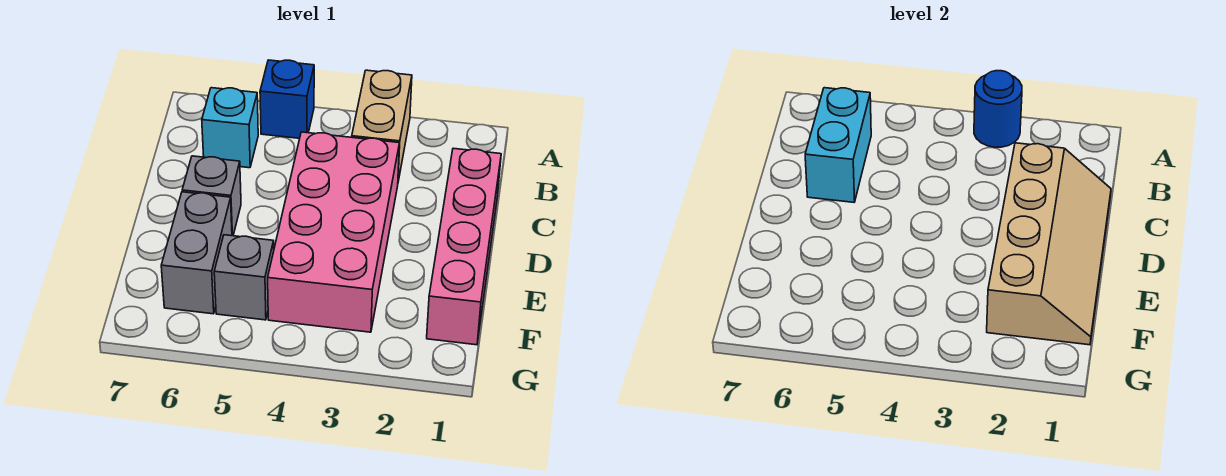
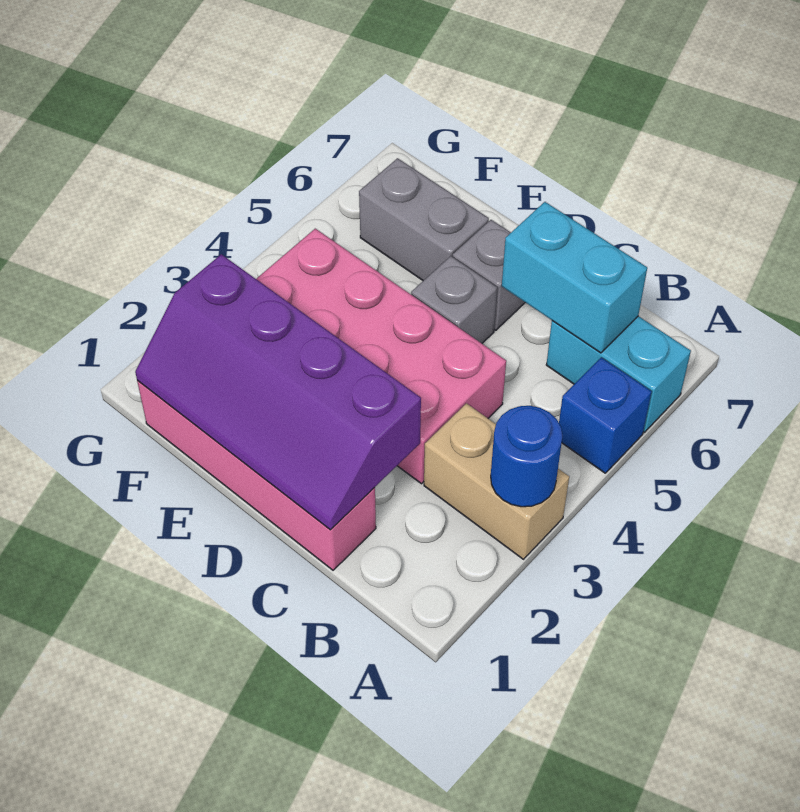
cyan 1x1 brick [202,88,258,168] -> cyan 1x2 brick [546,316,691,432]
tan 2x4 slope [987,143,1111,345] -> purple 2x4 slope [135,254,421,530]
grey 1x1 brick [214,235,274,320] -> grey 1x1 brick moved to [411,256,497,343]

